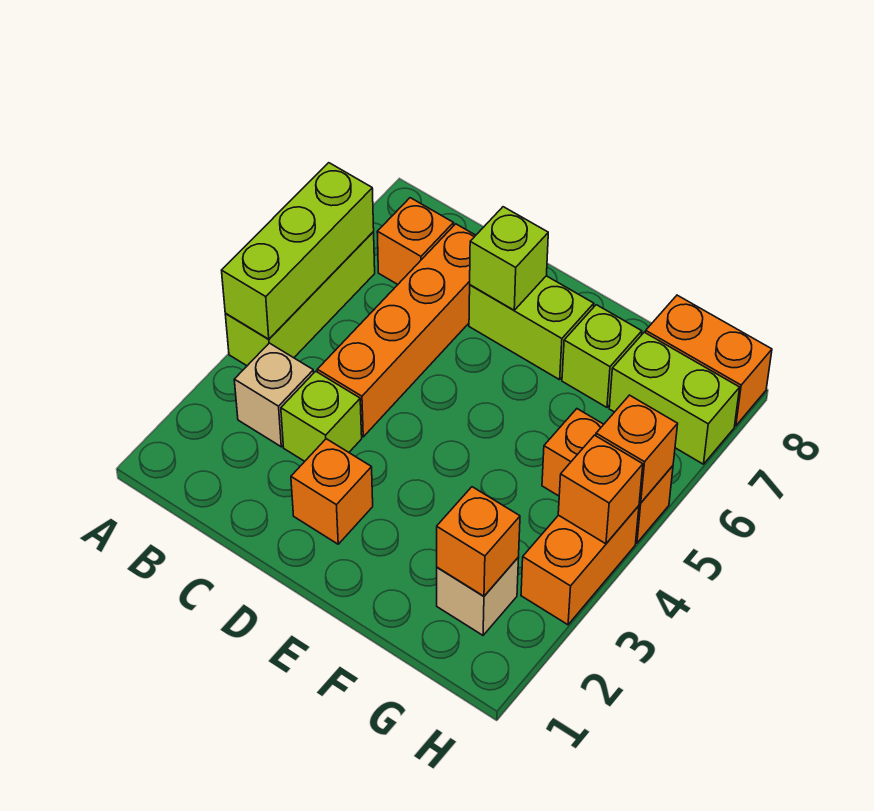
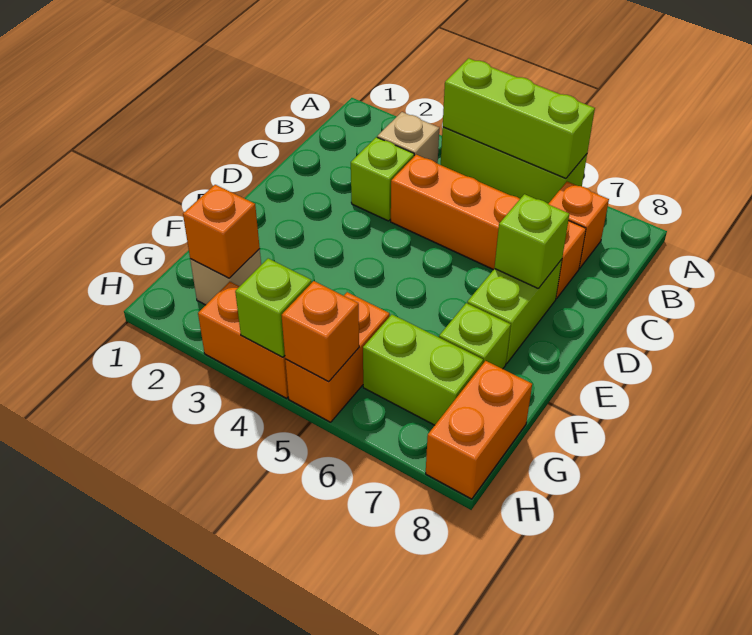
orange 1x1 brick [291,439,373,544] -> none
lime 1x2 brick [609,332,740,464] -> lime 1x2 brick turned to [363,314,483,425]
orange 1x1 brick [558,435,643,544] -> lime 1x1 brick [235,258,312,357]

